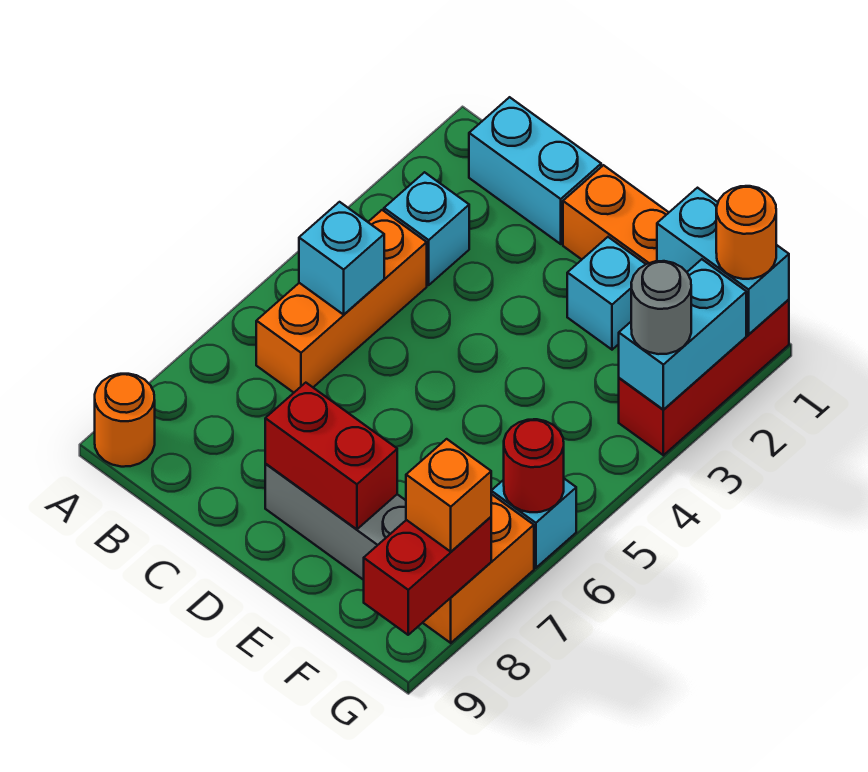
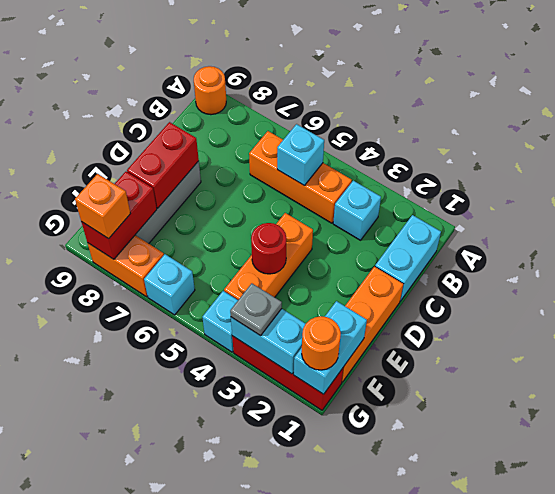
none -> orange 1x3 brick [224,213,313,300]
cyan 1x1 brick [567,237,646,350] -> cyan 1x1 brick moved to [202,291,238,352]
grey 1x1 round brick [631,261,691,354] -> grey 1x1 plate [230,283,282,336]
red 1x1 round brick [504,419,564,512] -> red 1x1 round brick moved to [251,223,286,274]
red 1x2 brick [364,517,491,635] -> red 1x2 brick turned to [82,172,157,259]

